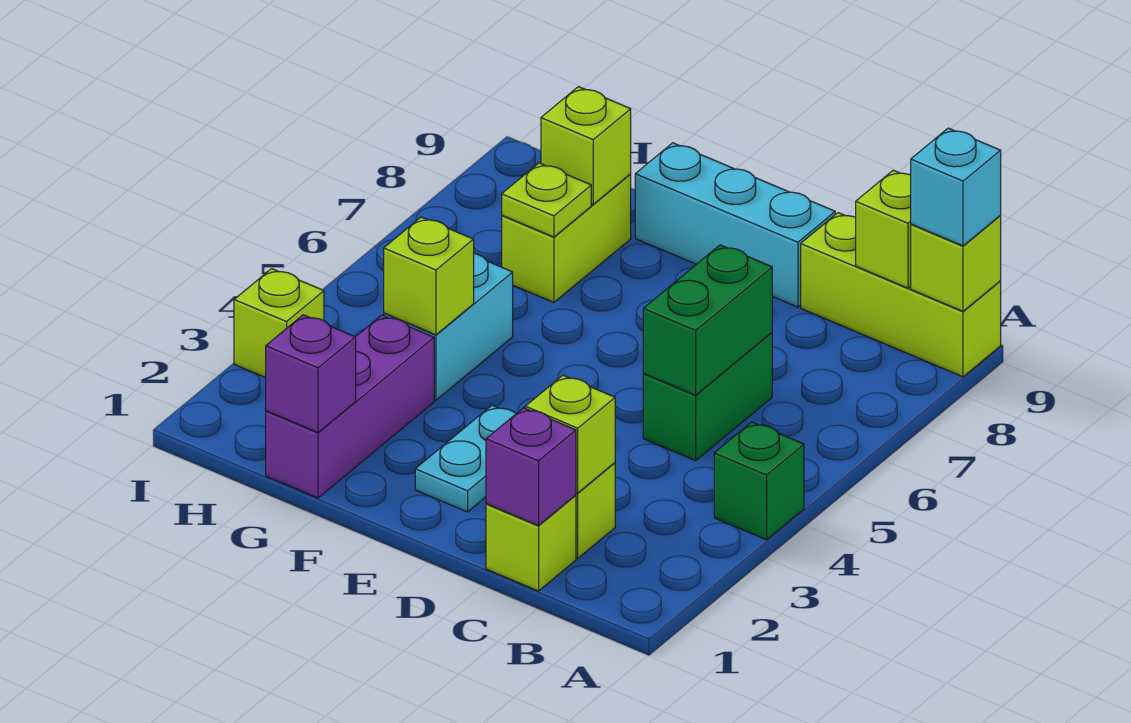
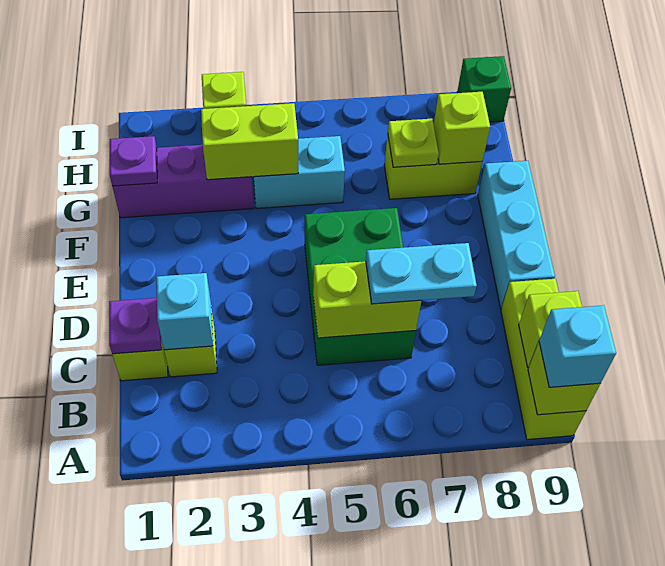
green 1x1 brick [714,422,804,540] -> green 1x1 brick moved to [457,56,511,122]
purple 1x1 brick [486,408,576,526] -> purple 1x1 plate [109,298,162,354]
lime 1x1 brick [525,375,615,493] -> cyan 1x1 brick [156,273,213,350]
green 1x2 brick [643,333,772,461] -> green 2x3 brick [305,208,416,365]
green 1x2 brick [643,245,772,395] -> lime 1x2 brick [313,261,421,338]
cyan 1x2 plate [415,405,516,512] -> cyan 1x2 plate moved to [366,243,477,304]
purple 1x1 brick [266,315,356,432] -> purple 1x1 plate [110,136,157,186]
lime 1x1 brick [384,217,474,335] -> lime 1x2 brick [201,103,298,180]

